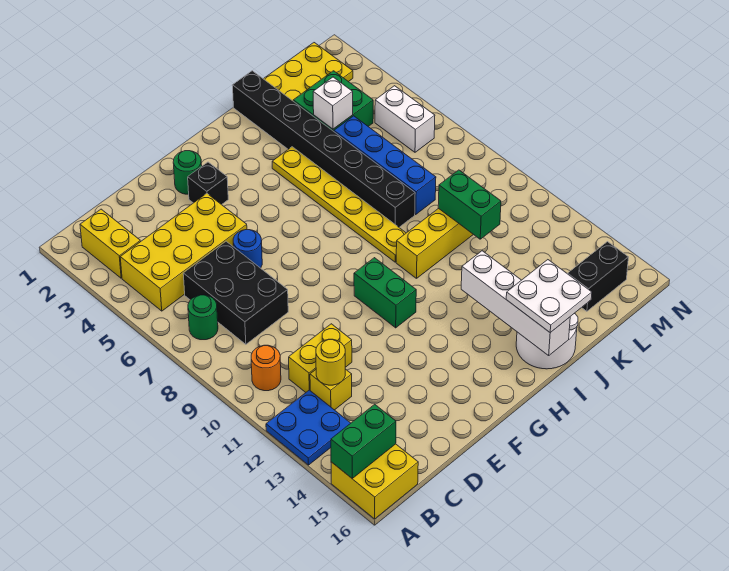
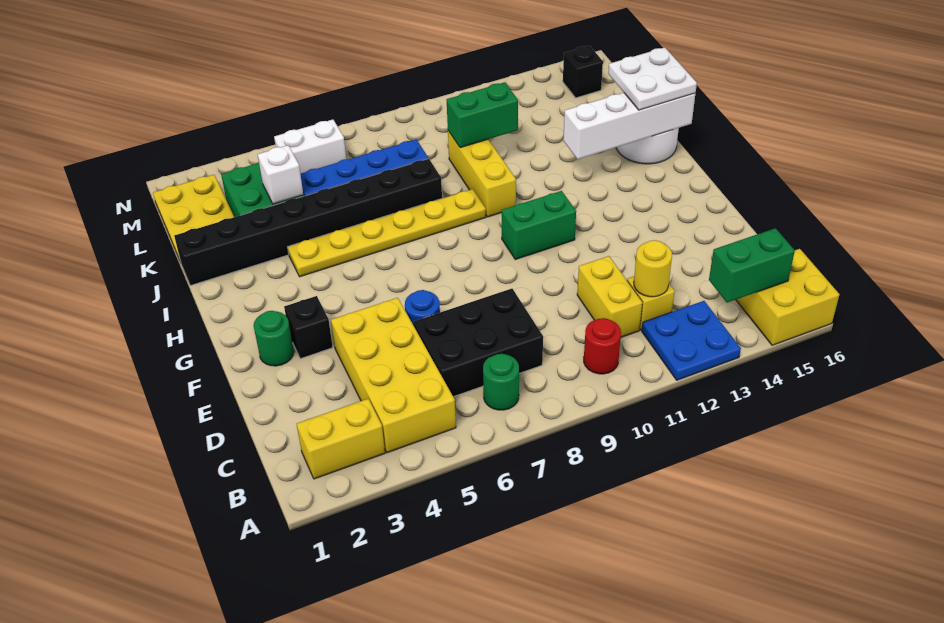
green 1x2 brick [331,404,396,478] -> green 1x2 brick turned to [709,228,795,303]
orange 1x1 round brick [251,345,281,391] -> red 1x1 round brick [584,318,621,374]
black 1x2 brick [568,242,628,311] -> black 1x1 brick [563,46,603,98]

